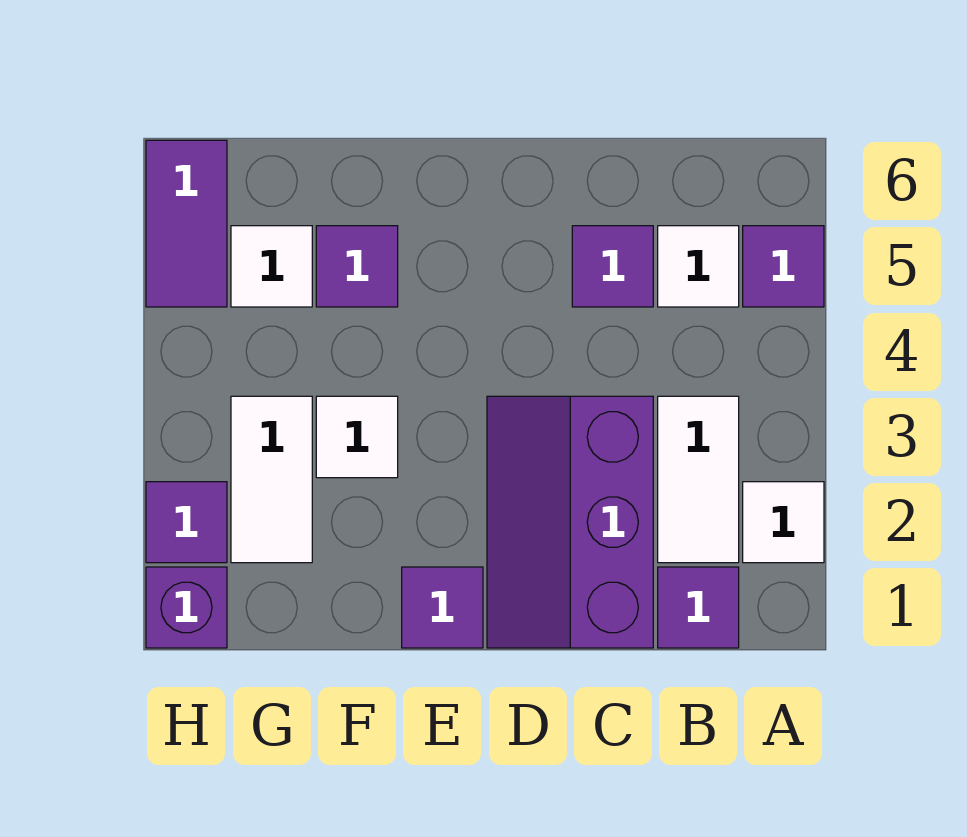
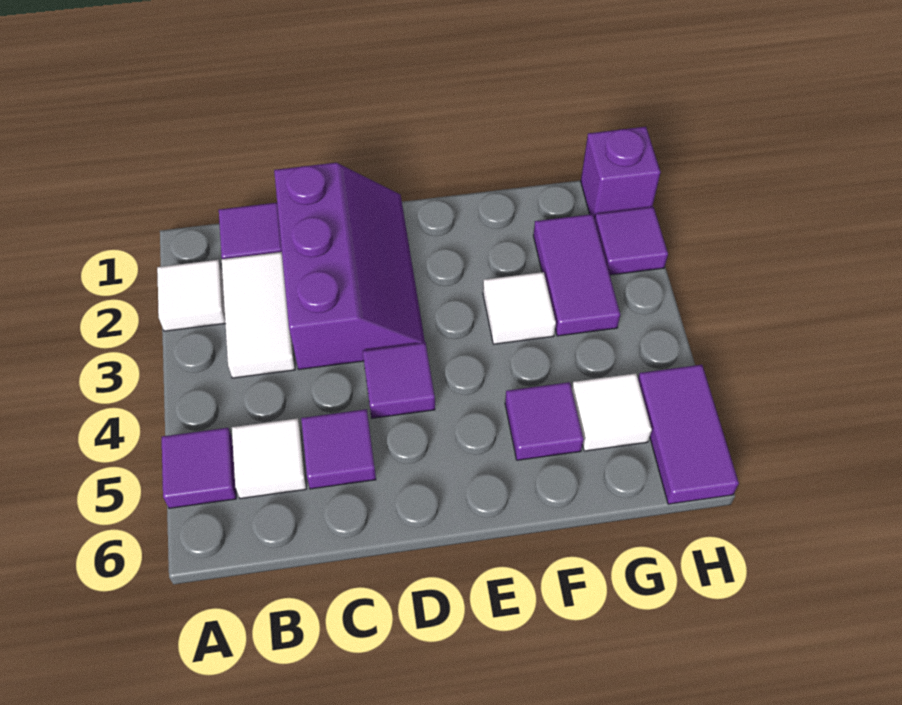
purple 1x1 tile [402,567,483,648] -> purple 1x1 tile moved to [363,343,435,418]
white 1x2 tile [231,396,312,563] -> purple 1x2 tile [533,214,620,336]

